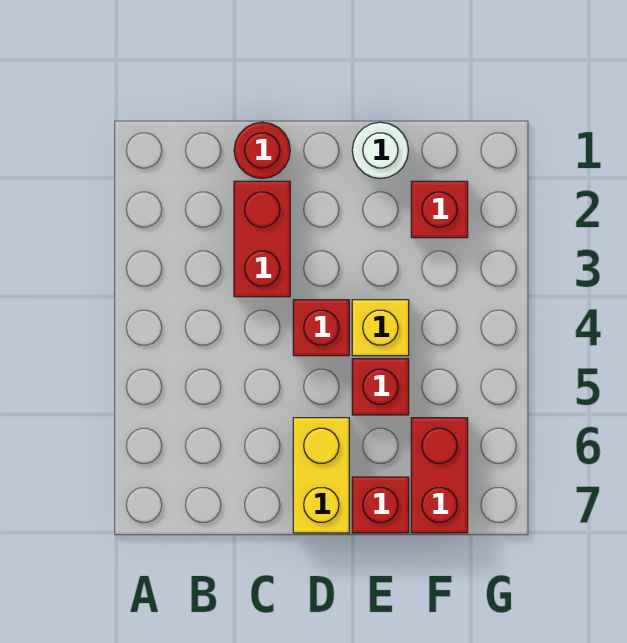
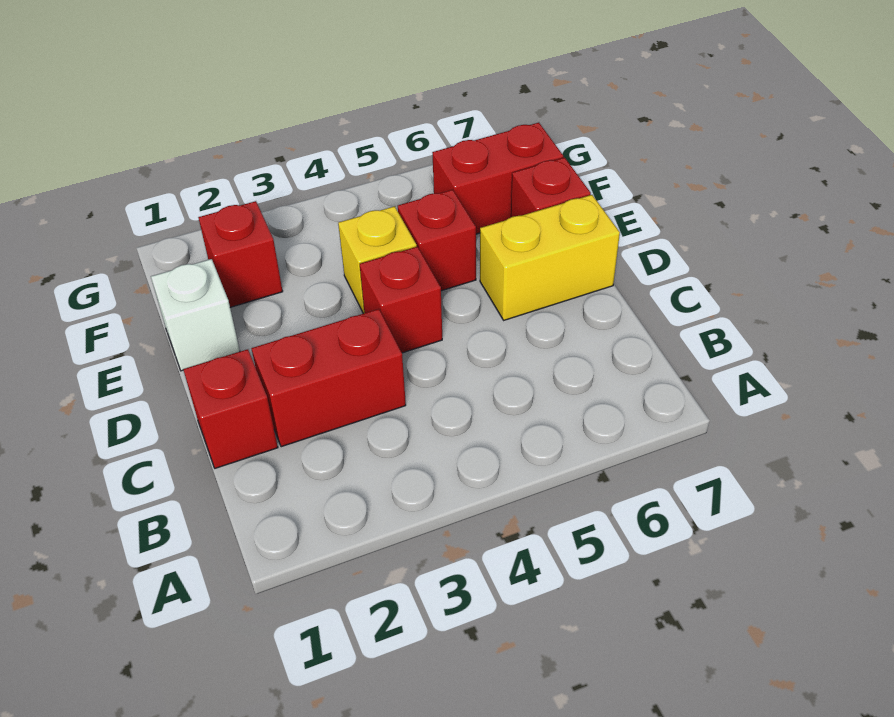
red 1x1 round brick [234,122,290,179] -> red 1x1 brick [183,349,278,468]
white 1x1 round brick [352,122,408,179] -> white 1x1 brick [151,259,240,371]

